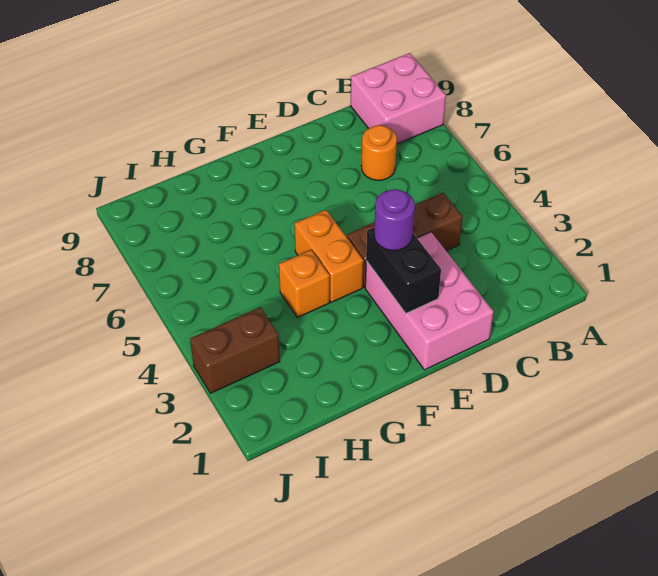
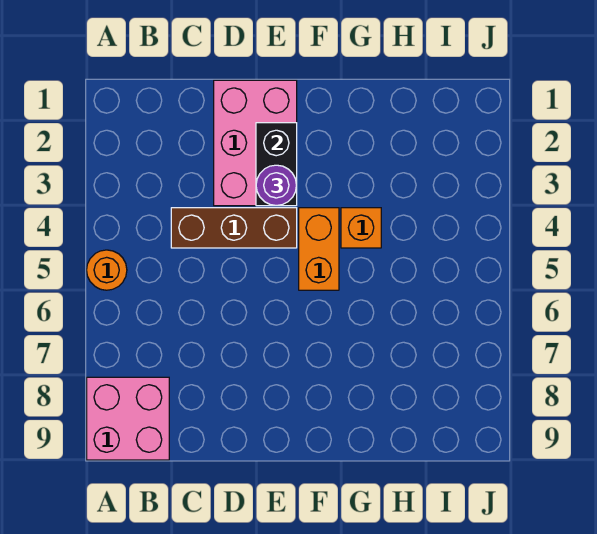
orange 1x1 round brick [361,125,397,180] -> orange 1x1 round brick moved to [87,250,127,290]
brown 1x2 brick [190,307,280,393] -> none

